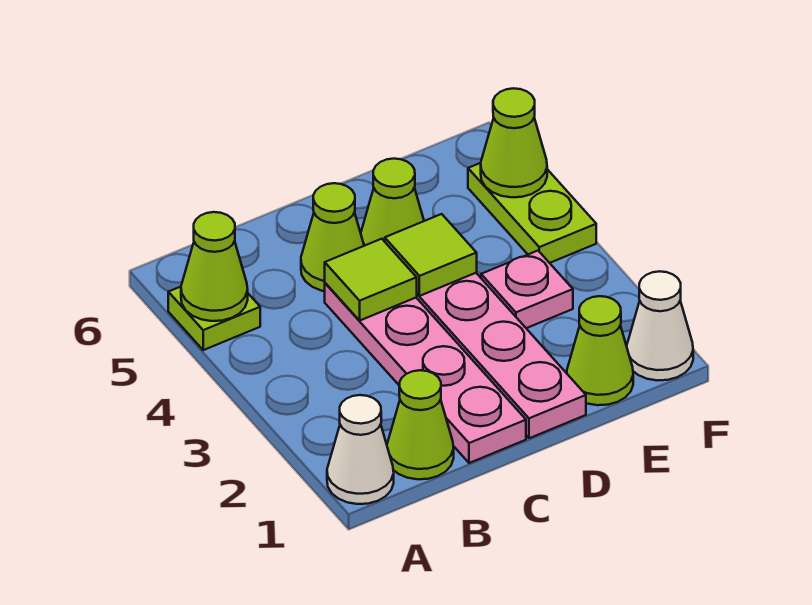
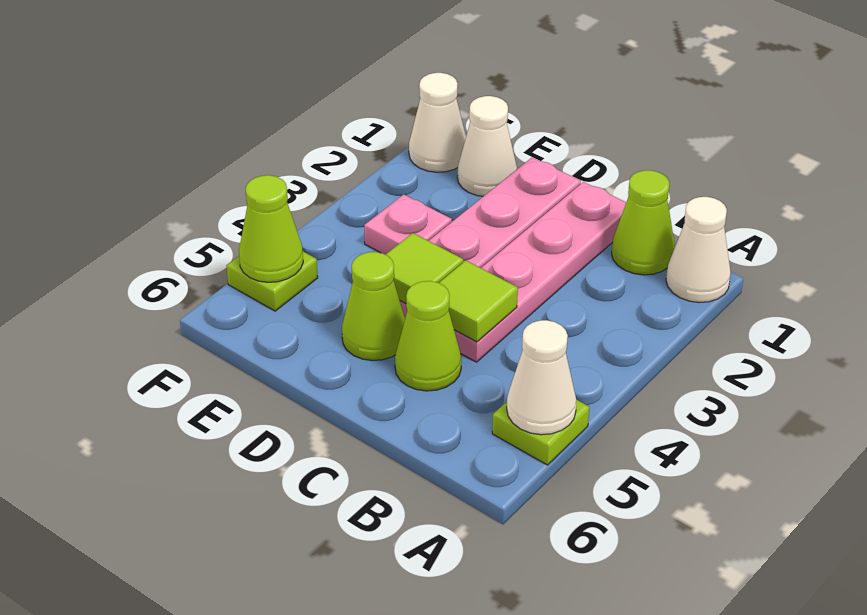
lime 1x1 cone [181,212,248,321] -> white 1x1 cone [507,320,577,435]
lime 1x1 cone [567,296,633,405] -> white 1x1 cone [457,96,517,196]
lime 1x2 plate [468,163,596,263] -> lime 1x1 plate [226,252,318,311]

